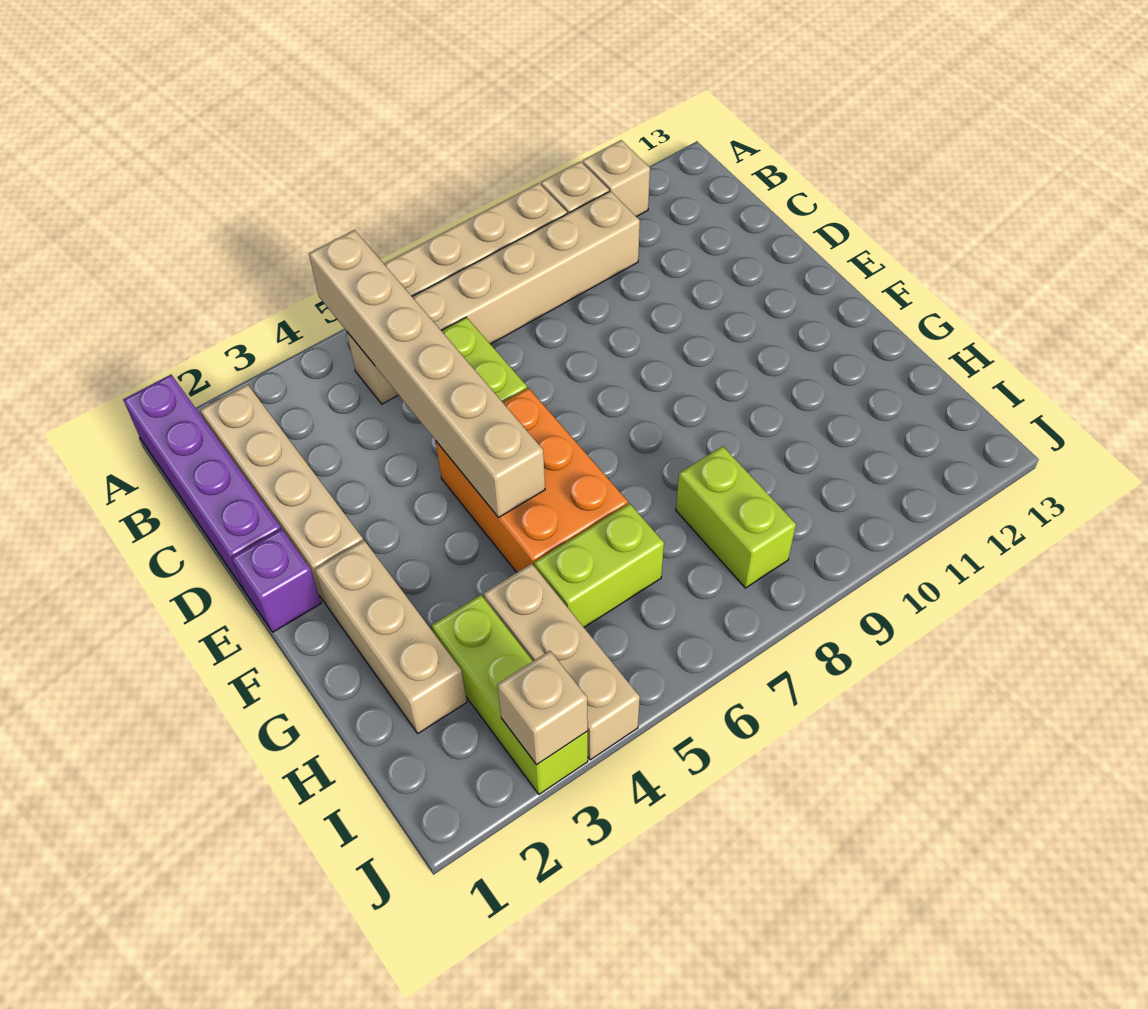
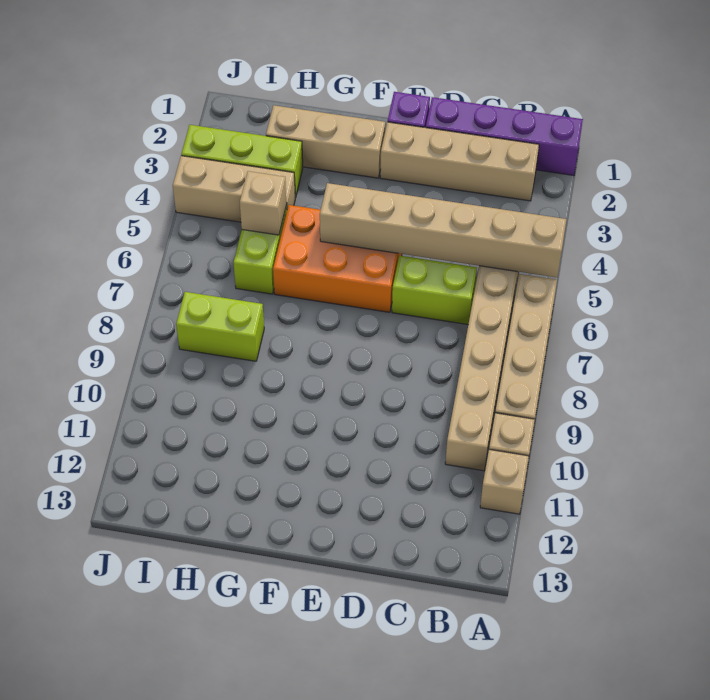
tan 1x1 brick [497,651,588,765] -> tan 1x1 brick moved to [240,171,287,235]

